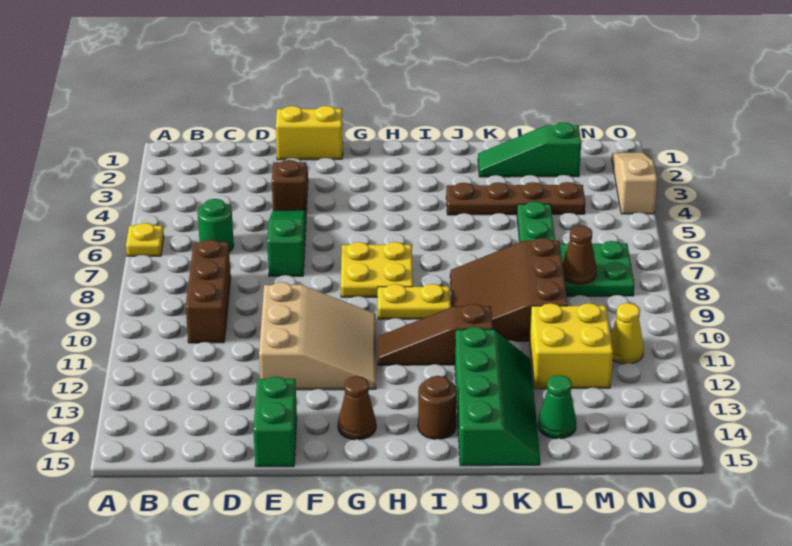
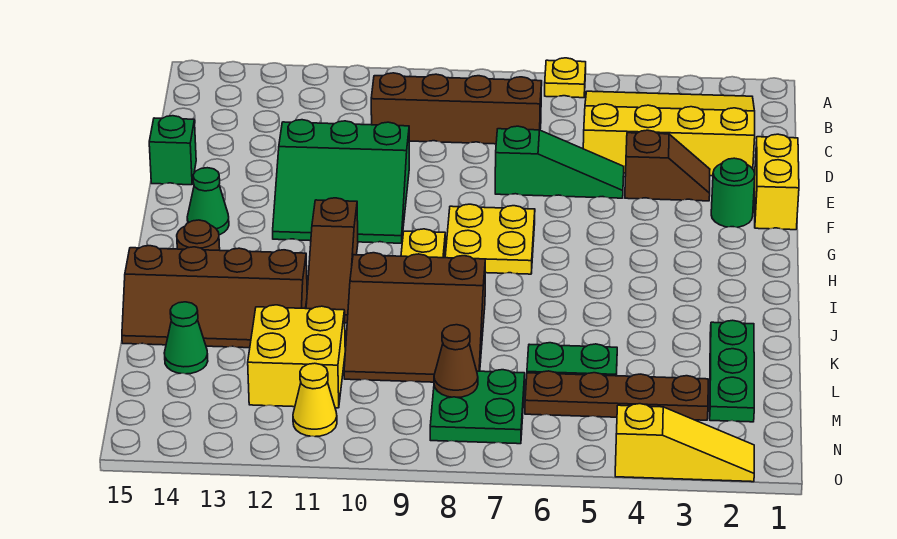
none -> yellow 3x4 slope [583,91,755,176]
green 1x1 round brick [198,199,234,252] -> green 1x1 round brick moved to [711,158,755,227]
brown 1x3 brick [186,239,231,343] -> brown 1x4 brick [371,73,542,144]
tan 3x3 slope [259,282,376,390] -> green 3x3 slope [273,120,409,243]
green 1x2 brick [253,377,297,467] -> green 1x1 brick [149,116,196,185]
brown 1x1 cone [338,376,376,440] -> green 1x1 cone [187,168,229,235]
brown 1x3 slope [378,304,493,365] -> brown 1x3 slope turned to [306,198,358,323]
brown 1x4 plate [446,182,585,215] -> brown 1x4 plate turned to [525,371,708,420]
brown 3x3 slope [450,238,568,341] -> brown 3x3 slope turned to [344,253,485,382]
green 2x4 slope [455,327,540,466] -> brown 2x4 slope [122,246,307,348]
green 1x3 slope [478,122,581,177] -> green 1x3 plate [710,320,754,422]
tan 1x3 slope [612,153,657,214] -> yellow 1x3 slope [615,404,754,482]

